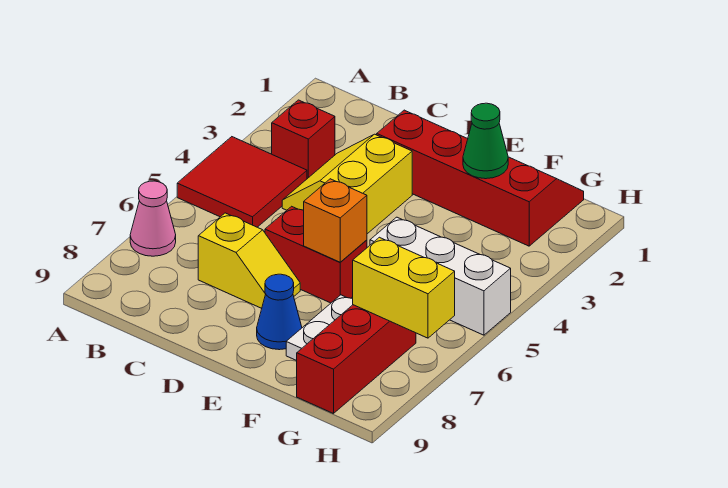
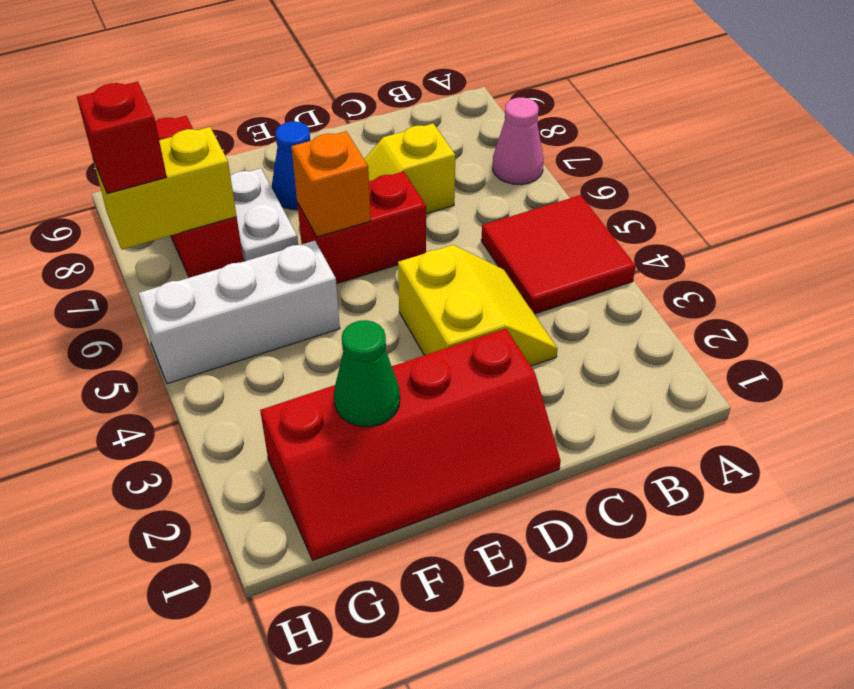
red 1x1 brick [272,100,335,179] -> red 1x1 brick moved to [77,81,167,194]

